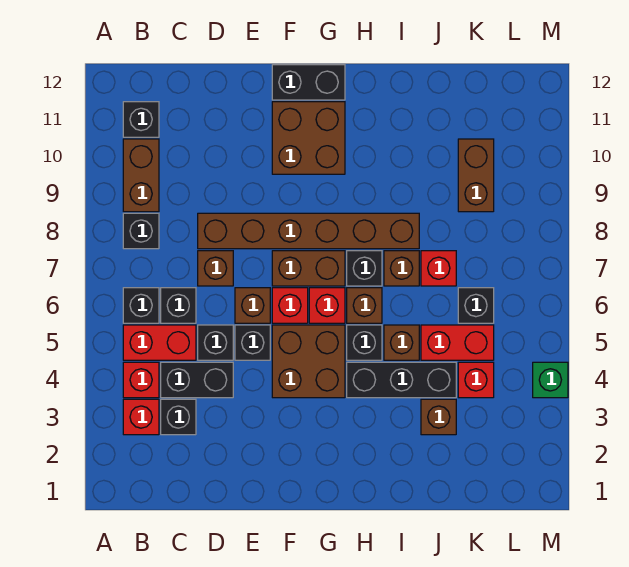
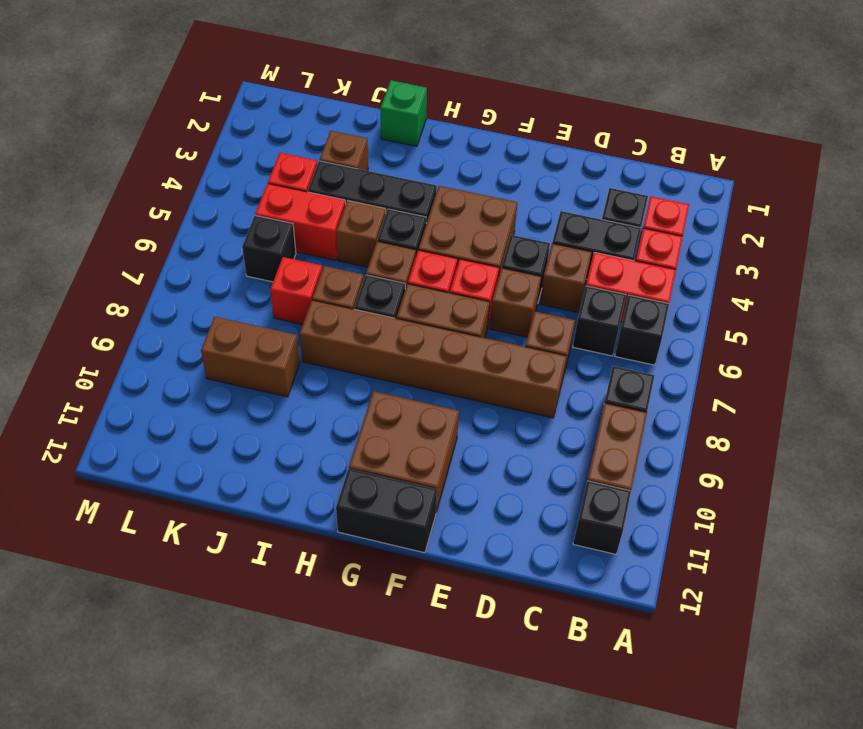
black 1x1 brick [198,325,233,360] -> brown 1x1 brick [540,244,592,313]
brown 1x2 brick [458,139,494,212] -> brown 1x2 brick turned to [201,317,300,397]
green 1x1 brick [533,362,568,398] -> green 1x1 brick moved to [381,80,427,146]

